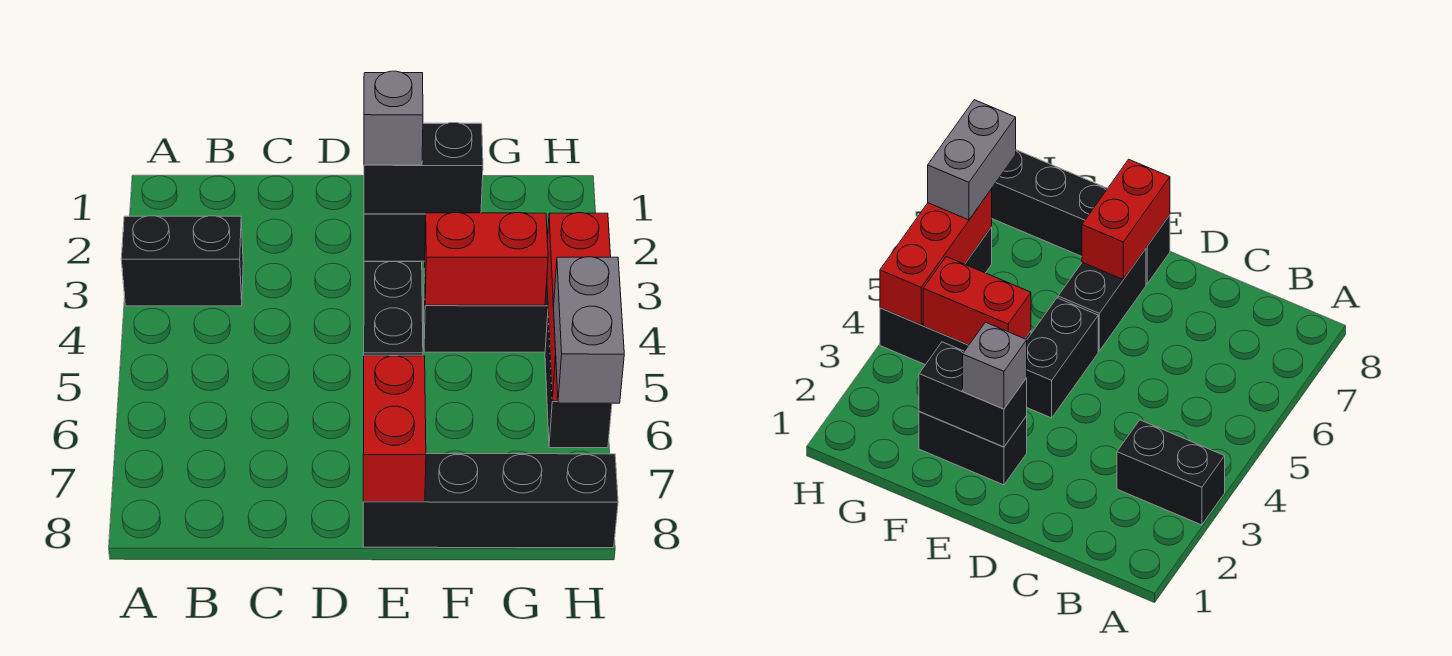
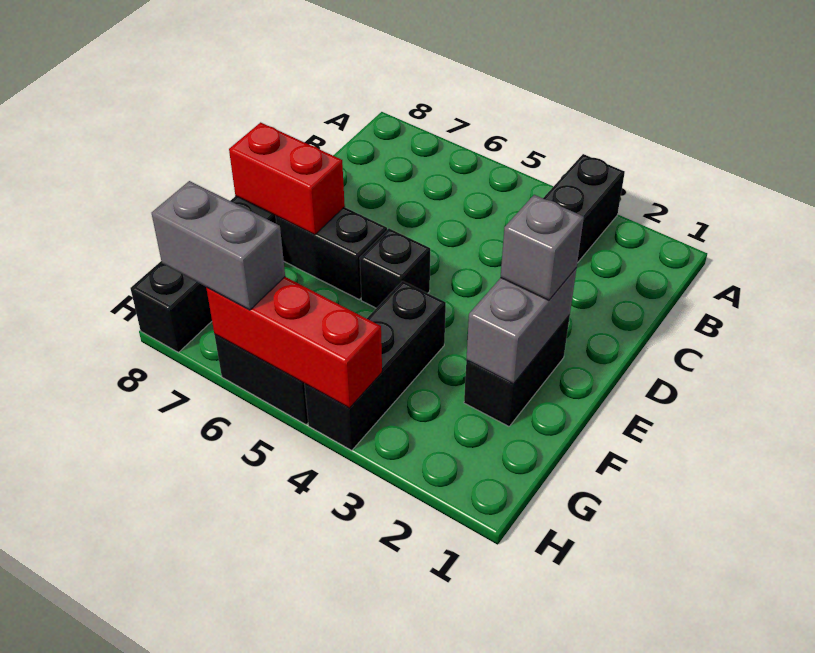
black 1x2 brick [364,123,483,214] -> grey 1x2 brick [466,268,577,384]
black 1x2 brick [364,262,423,355] -> black 1x1 brick [360,229,430,308]
red 1x2 brick [425,213,548,305] -> none

